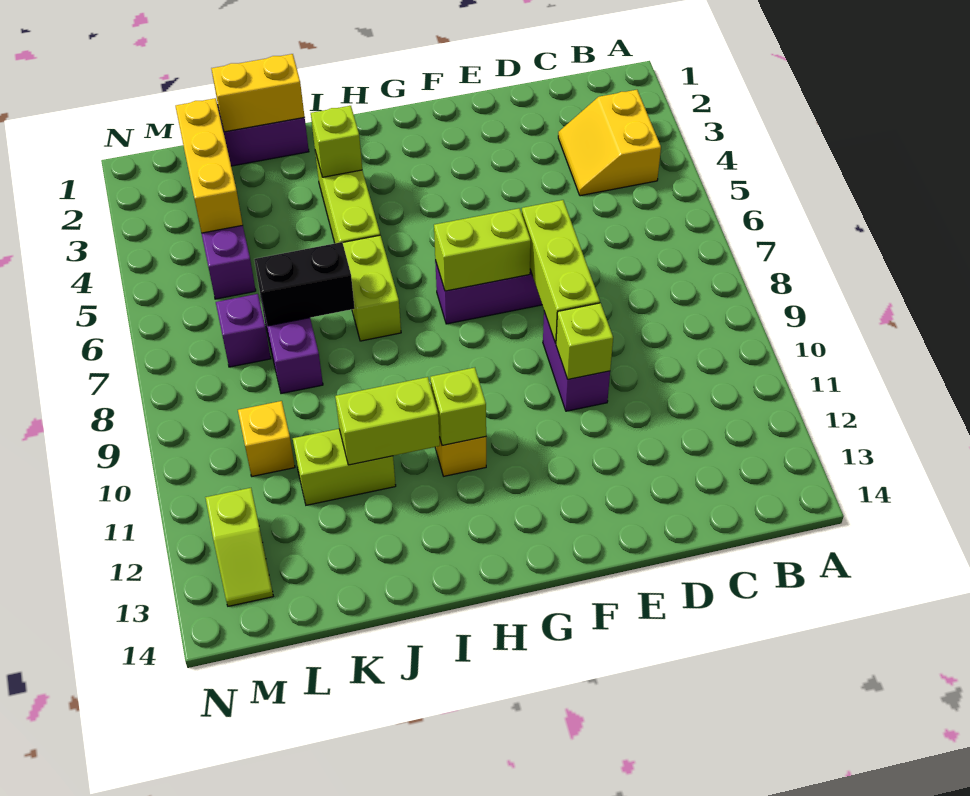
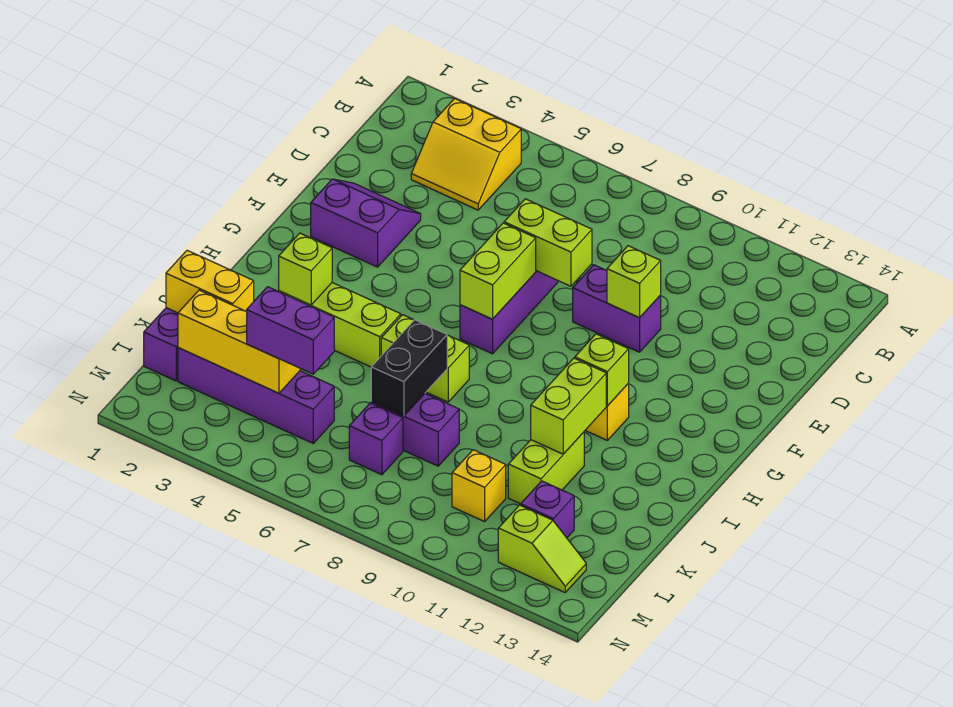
none -> purple 2x2 slope [311,179,421,267]
lime 1x3 brick [522,200,600,343] -> lime 1x2 brick [504,199,592,286]
yellow 1x2 brick [211,54,305,132] -> yellow 1x2 brick turned to [166,250,254,313]
none -> purple 1x2 brick [247,287,334,374]
none -> purple 1x1 brick [521,481,574,538]

